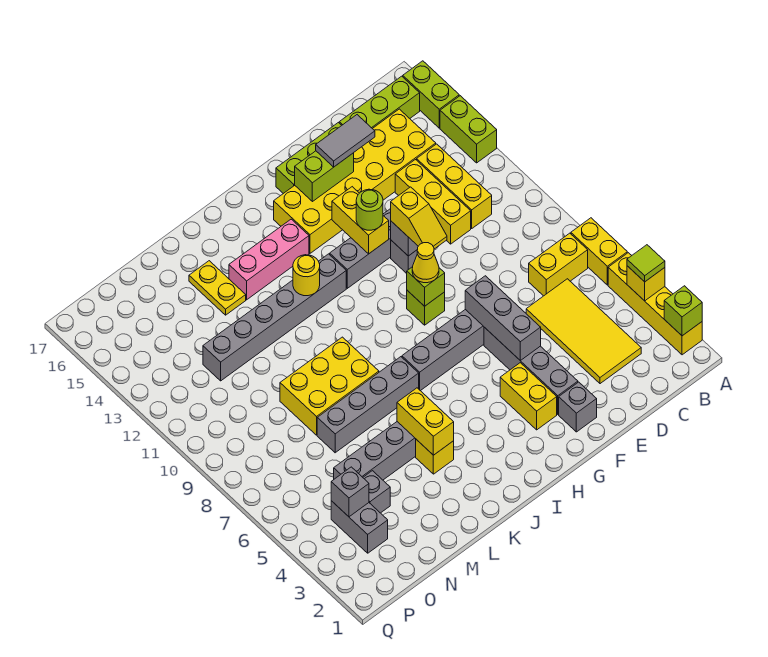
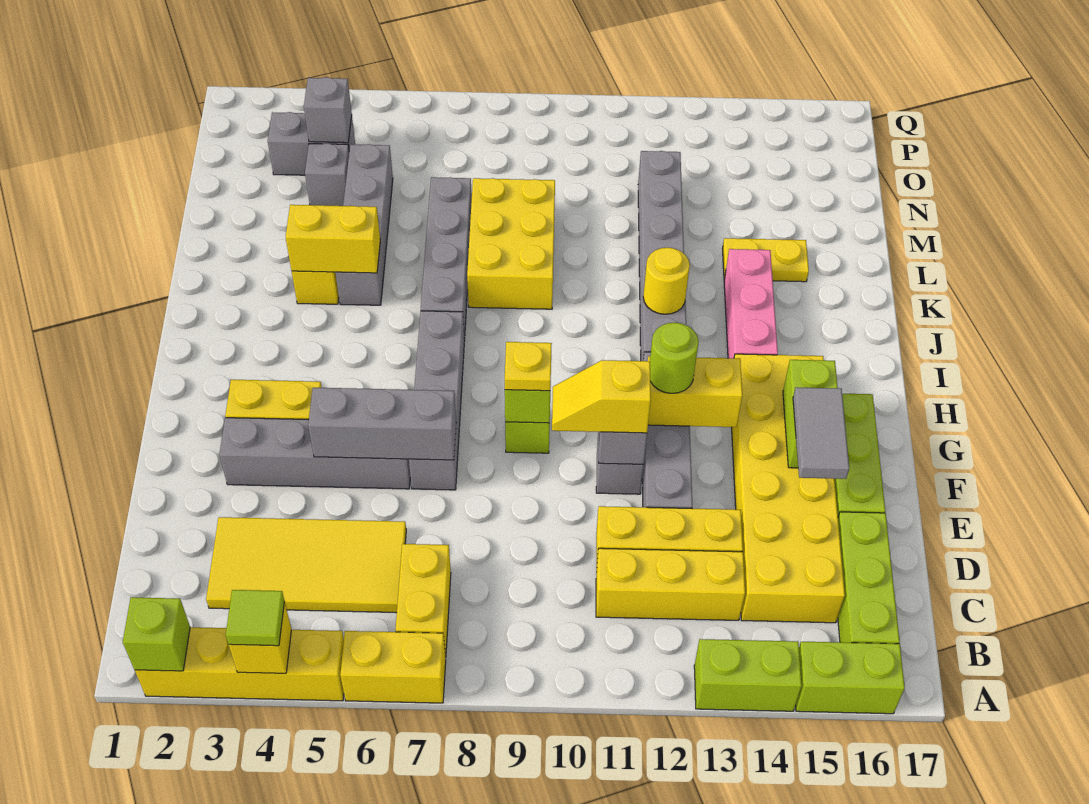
grey 1x1 brick [559,382,597,432] -> none
yellow 1x1 cone [412,243,439,283] -> yellow 1x1 plate [505,342,552,391]

